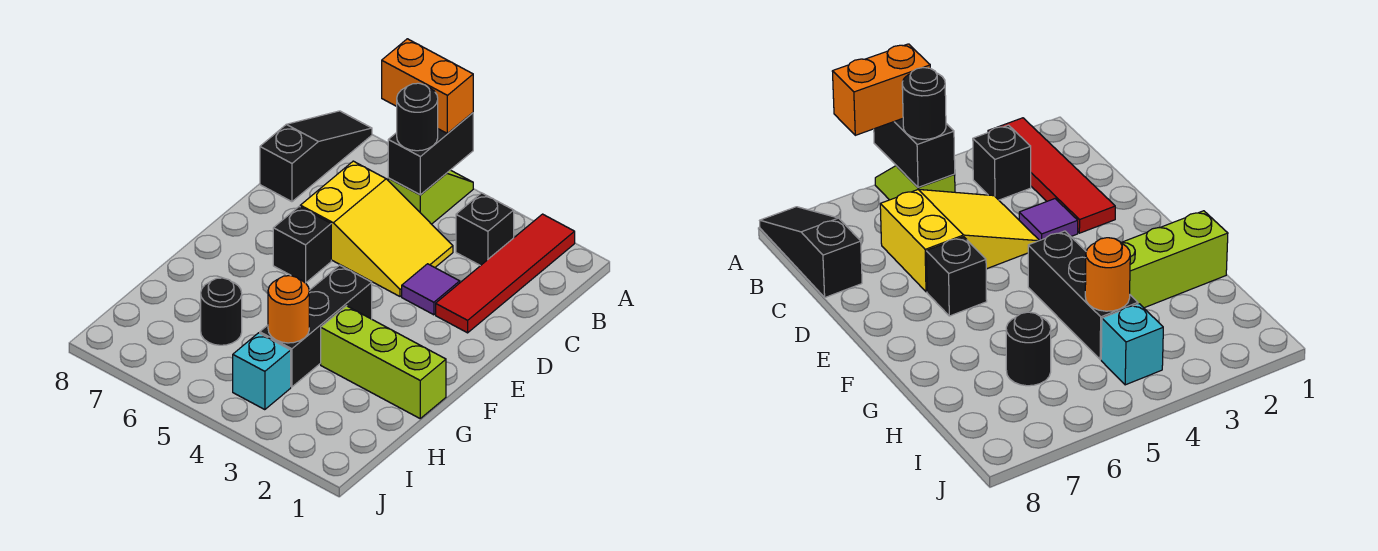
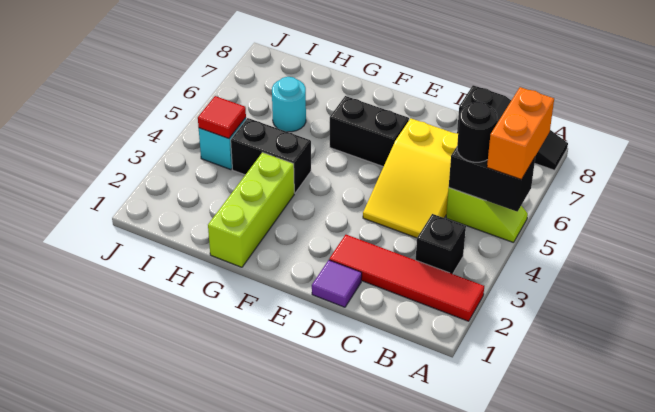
purple 1x1 tile [402,264,460,315] -> purple 1x1 tile moved to [312,260,362,307]
black 1x1 brick [273,206,331,283] -> black 1x2 brick [330,96,409,167]
black 1x3 brick [260,265,372,387] -> black 1x2 brick [231,118,311,193]
orange 1x1 round brick [268,276,309,343] -> none
black 1x1 round brick [201,278,242,345] -> cyan 1x1 round brick [272,77,306,132]
none -> red 1x1 tile [198,96,246,139]

